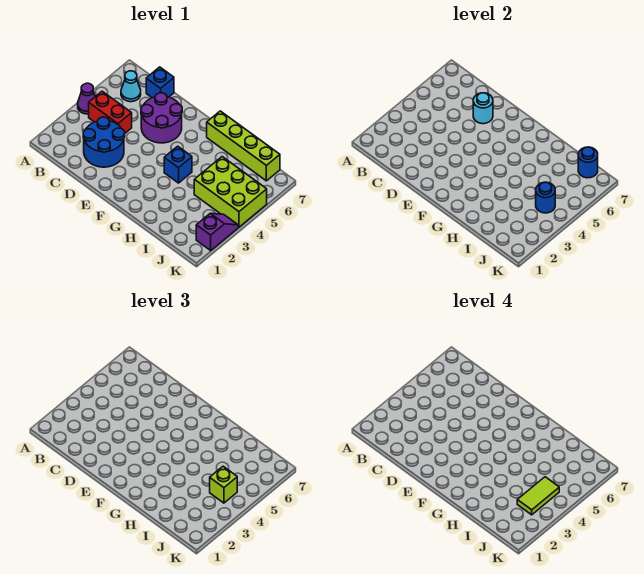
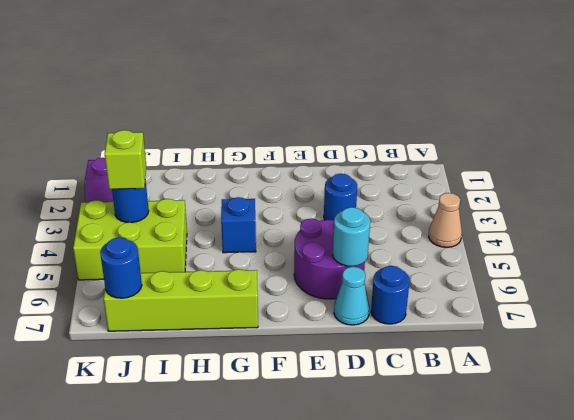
purple 1x1 cone [78,83,95,114] -> tan 1x1 cone [429,193,462,247]
red 1x2 brick [89,91,132,133] -> none
cyan 1x1 cone [121,71,141,102] -> cyan 1x1 cone moved to [334,267,370,325]
blue 2x2 round brick [83,117,125,167] -> blue 1x1 round brick [324,174,357,220]
blue 1x1 brick [146,67,174,98] -> blue 1x1 round brick [371,266,410,324]
lime 1x2 tile [517,477,559,515] -> none

